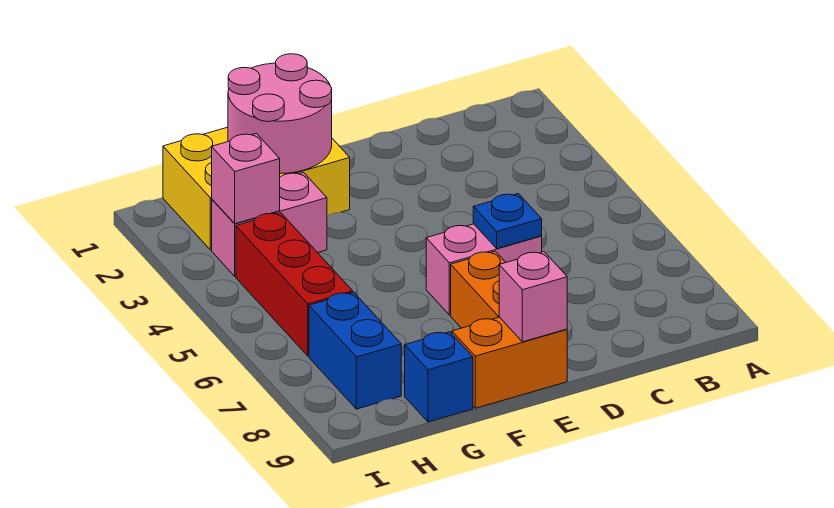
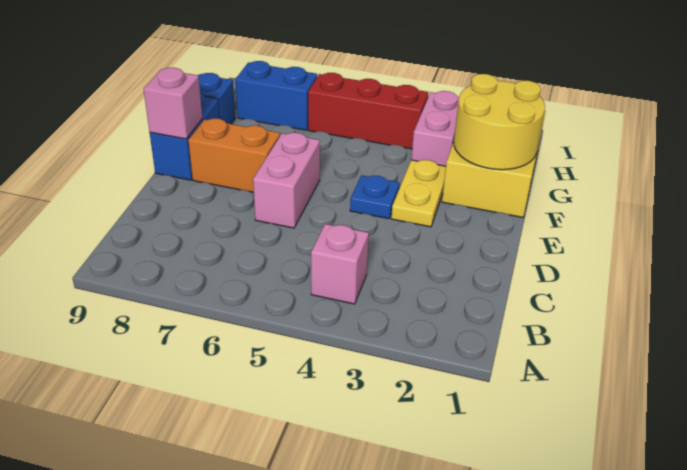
blue 1x1 plate [473,194,542,249] -> blue 1x1 plate moved to [350,175,400,219]
none -> yellow 1x2 plate [391,160,446,227]
orange 1x2 brick [452,317,567,408] -> blue 1x2 brick [150,93,220,180]
pink 2x2 round brick [228,54,332,174] -> yellow 2x2 round brick [454,74,545,170]
pink 1x1 brick [212,133,280,224] -> pink 1x1 brick moved to [311,224,369,304]

